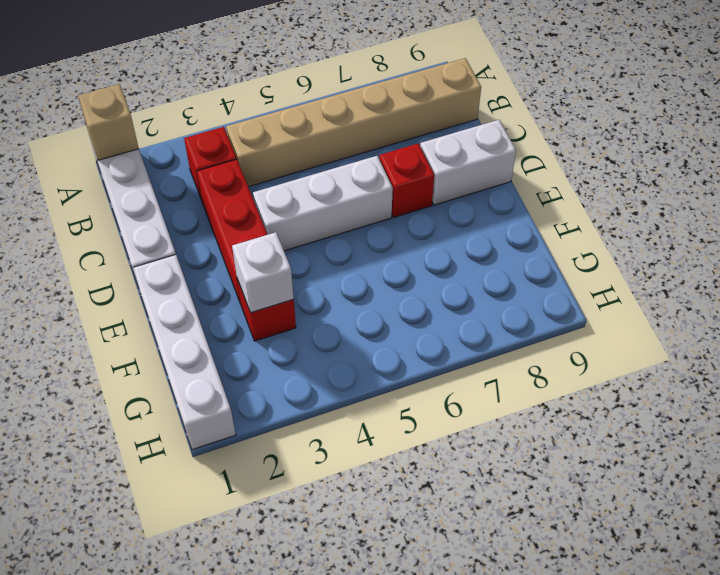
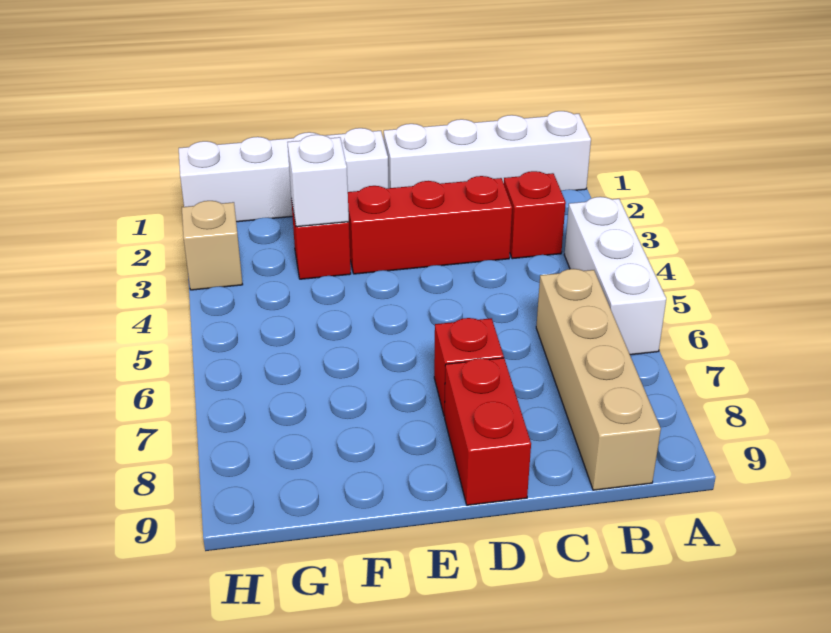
tan 1x1 brick [78,84,139,160] -> tan 1x1 brick moved to [182,201,243,290]
tan 1x6 brick [226,58,481,187] -> tan 1x4 brick [536,269,661,490]
white 1x3 brick [253,156,393,251] -> white 1x3 brick moved to [564,197,666,355]
white 1x2 brick [420,120,516,205] -> red 1x2 brick [445,358,531,505]

